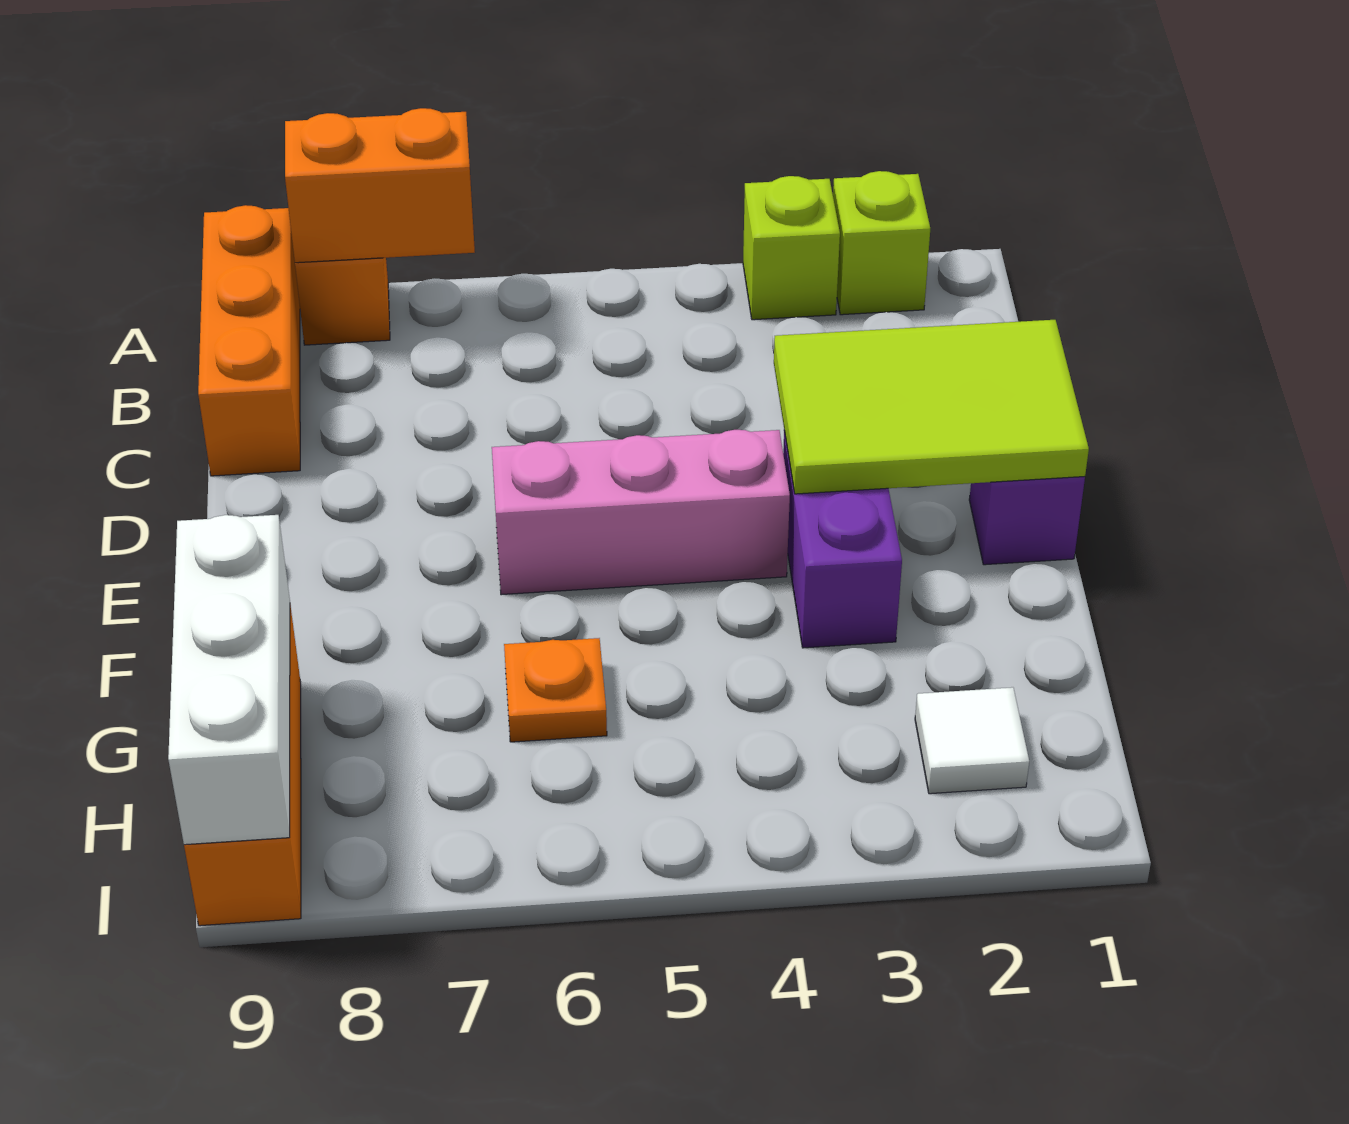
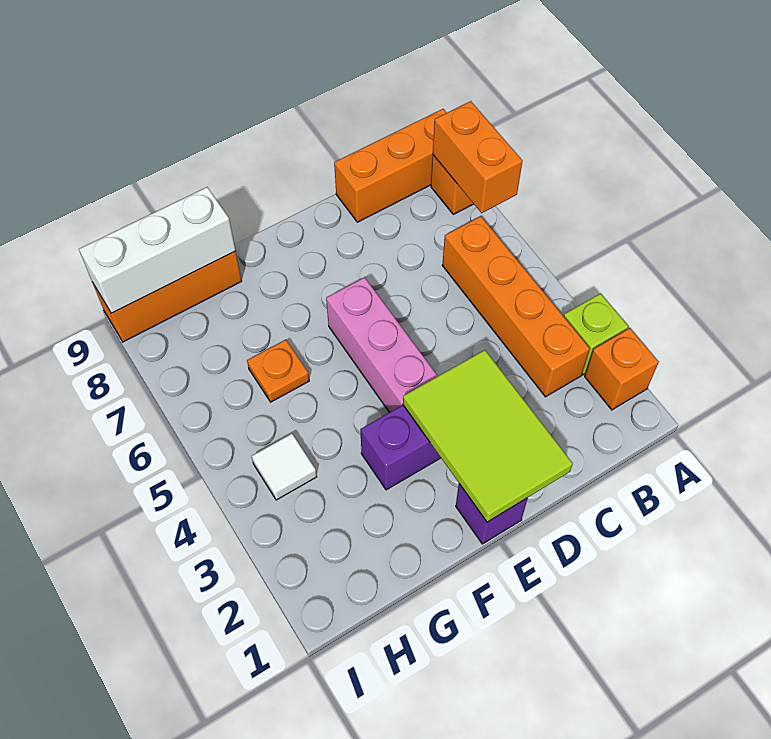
lime 1x1 brick [833,171,930,315] -> orange 1x1 brick [585,328,659,410]
none -> orange 1x4 brick [442,216,590,397]
white 1x1 tile [915,687,1029,794] -> white 1x1 tile moved to [252,434,317,500]

